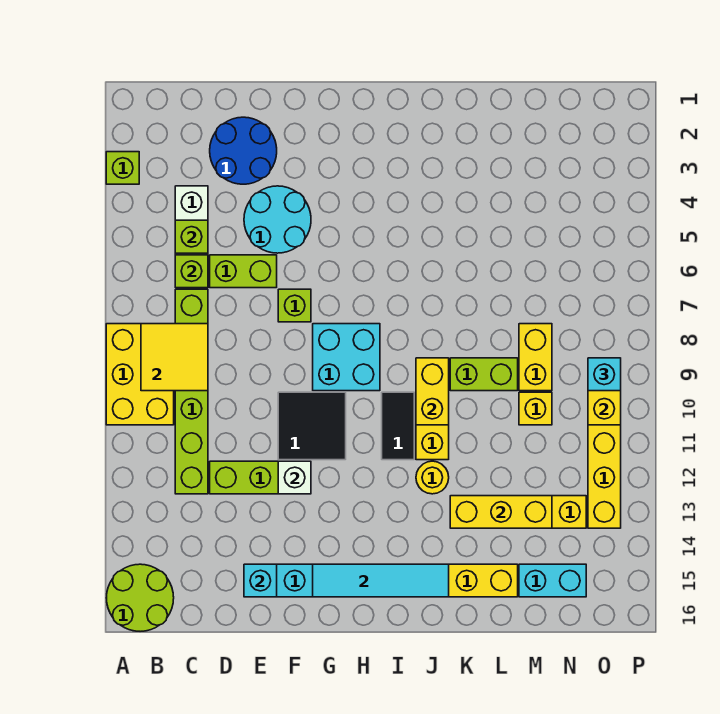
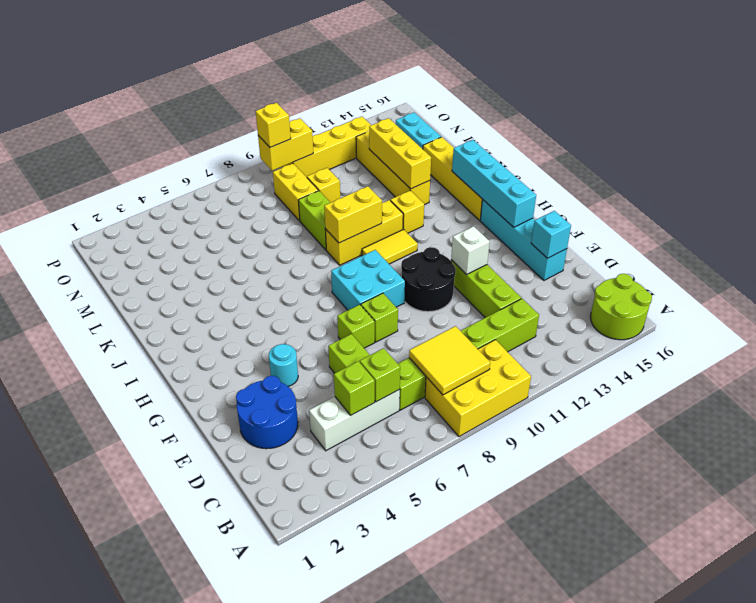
lime 1x1 brick [106,152,139,184] -> lime 1x1 brick moved to [361,293,398,342]
cyan 2x2 round brick [244,186,311,253] -> cyan 1x1 round brick [269,344,298,387]
black 2x2 tile [278,392,346,460] -> black 2x2 round brick [401,247,456,312]
cyan 1x4 tile [313,564,449,597] -> cyan 1x4 brick [452,140,536,227]
black 1x2 tile [382,392,414,460] -> yellow 1x2 tile [362,230,418,264]
yellow 1x1 round brick [416,461,449,494] -> yellow 1x1 brick [390,191,424,233]
yellow 1x2 brick [519,324,552,391] -> yellow 1x2 brick turned to [273,163,318,221]
cyan 1x1 brick [588,358,621,391] -> yellow 1x1 brick [256,103,291,147]

